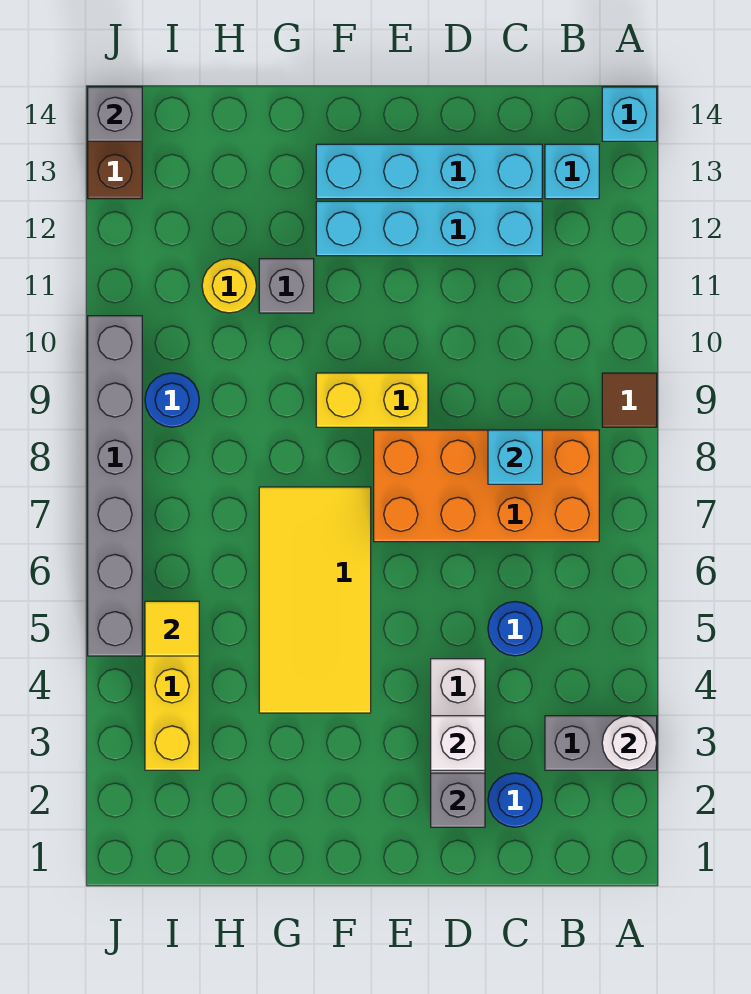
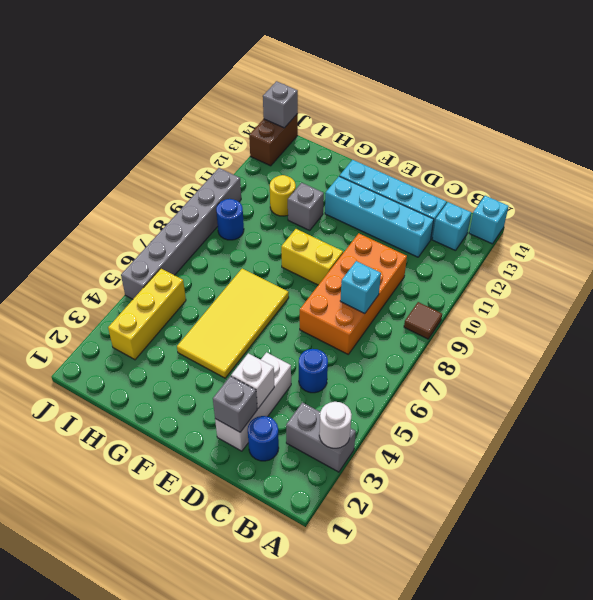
orange 2x4 brick [374,430,599,542] -> orange 2x4 brick turned to [300,233,407,354]
yellow 1x1 tile [145,601,199,656] -> none

